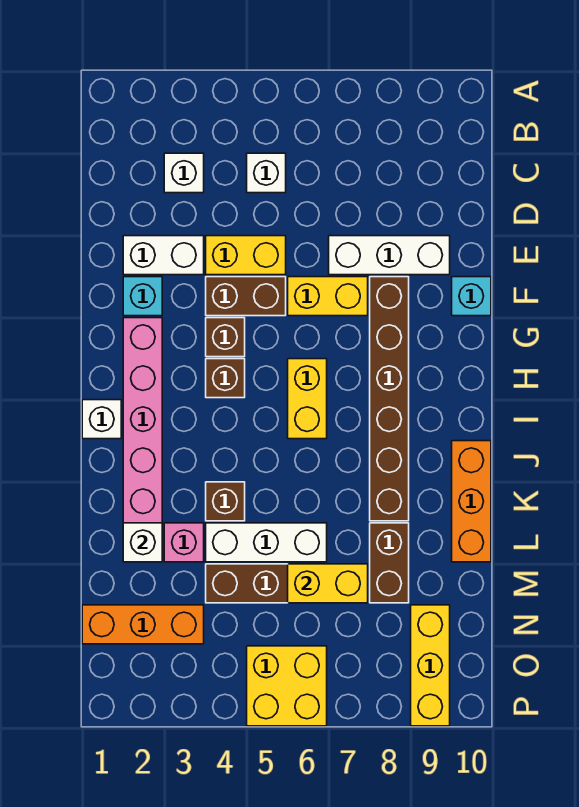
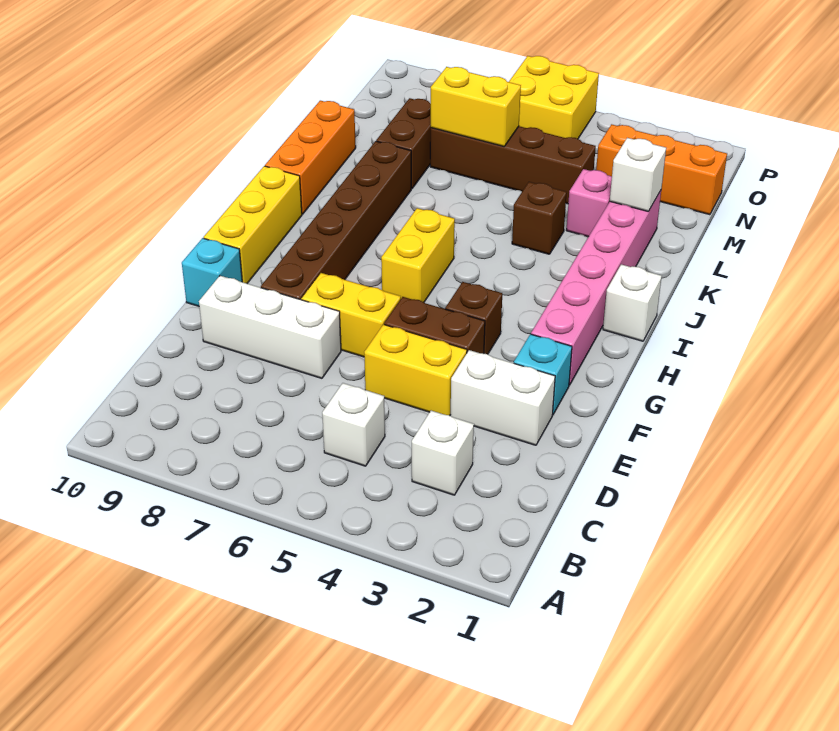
brown 1x1 brick [206,359,245,398] -> none
white 1x3 brick [206,523,327,562] -> none
yellow 1x3 brick [411,605,450,726] -> yellow 1x3 brick moved to [204,166,302,283]

